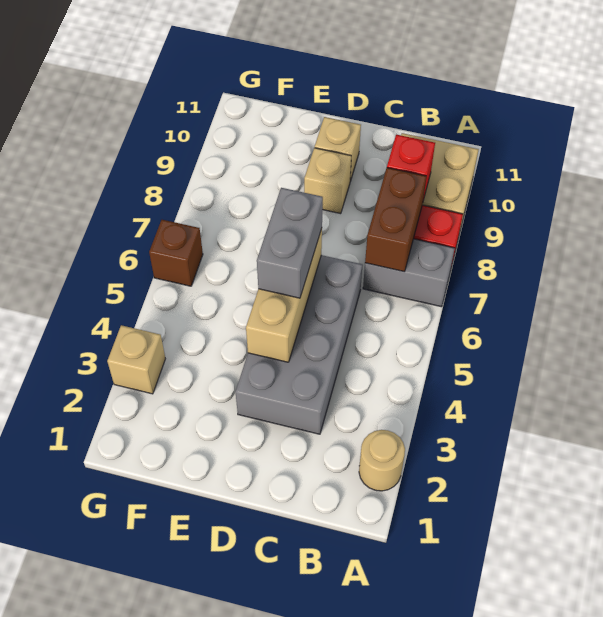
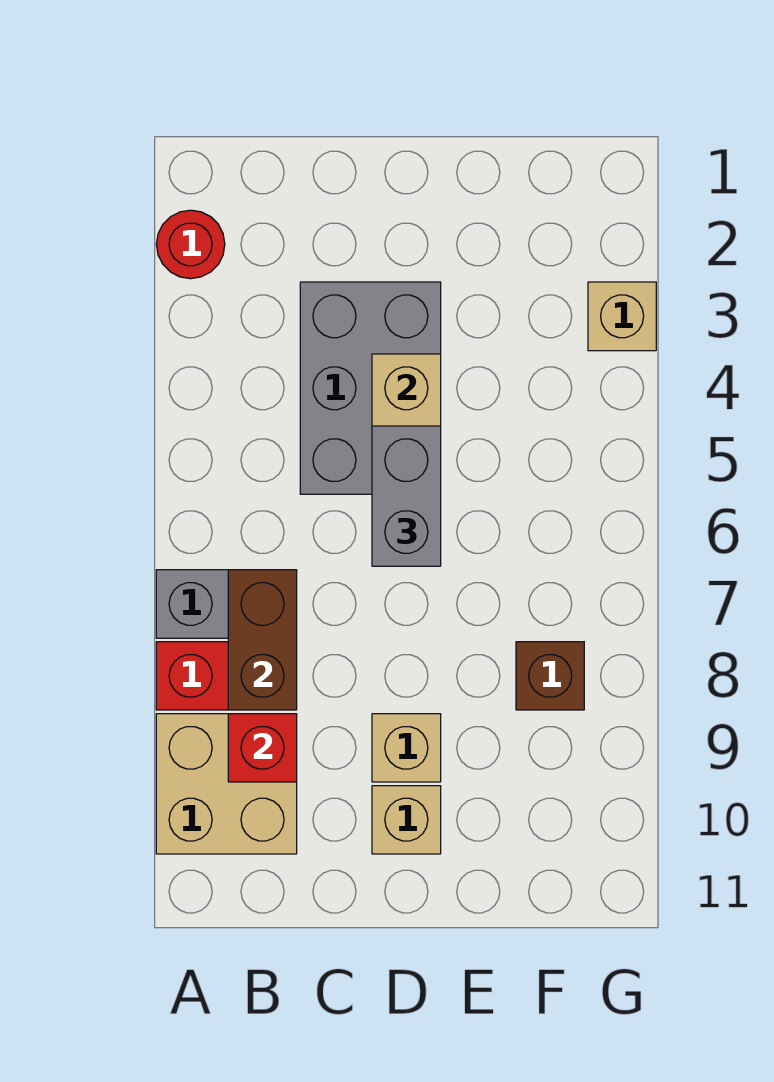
tan 1x1 round brick [359,430,405,491] -> red 1x1 round brick [156,210,225,279]
grey 2x4 brick [236,255,363,434] -> grey 2x3 brick [300,282,441,494]
brown 1x1 brick [149,220,203,286] -> brown 1x1 brick moved to [516,642,584,710]

